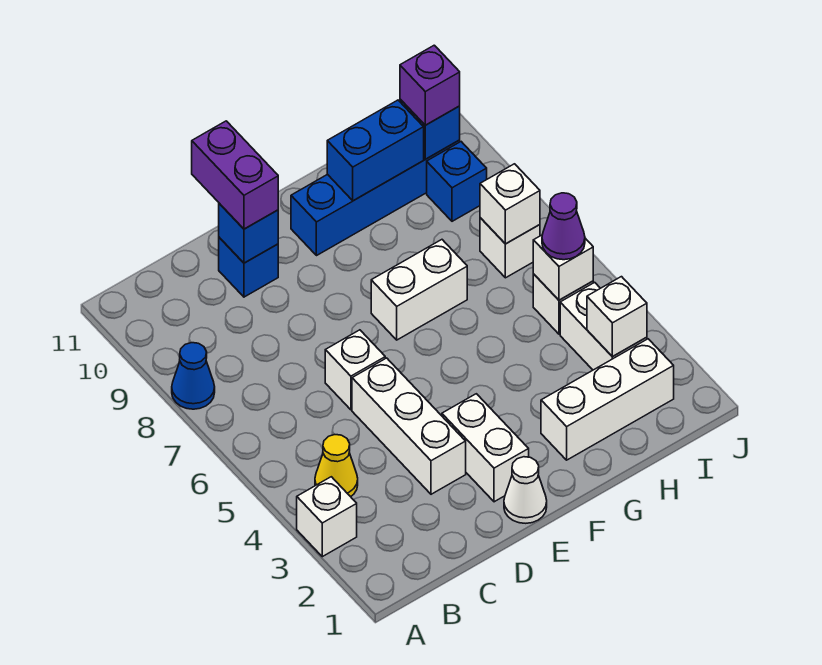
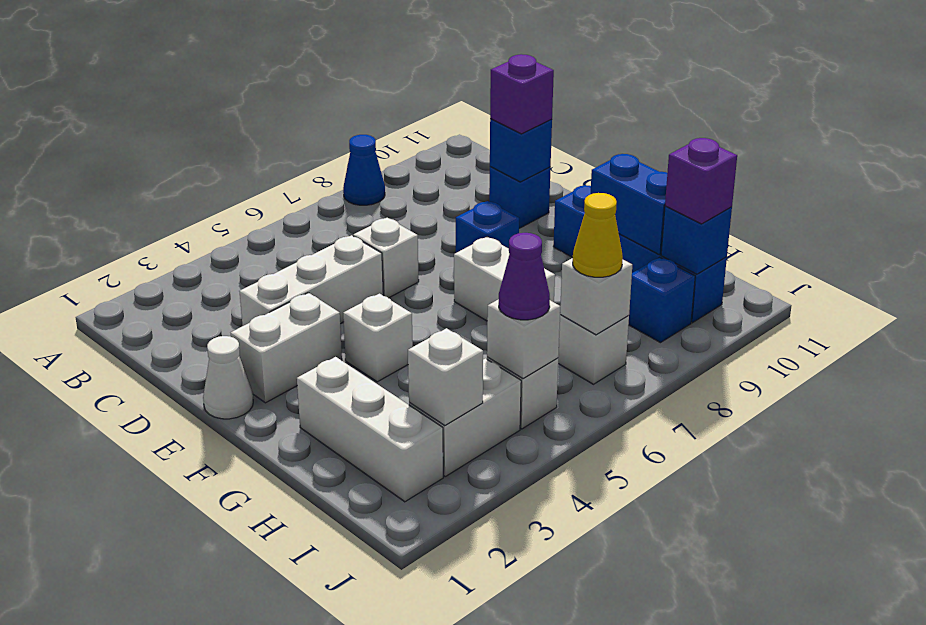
white 1x1 brick [297,477,357,557] -> white 1x1 brick moved to [343,294,413,382]
yellow 1x1 cone [315,435,358,497] -> yellow 1x1 cone moved to [573,193,623,277]
purple 1x2 brick [192,121,278,229] -> purple 1x1 brick [490,54,554,134]
none -> blue 1x1 brick [456,201,519,253]

